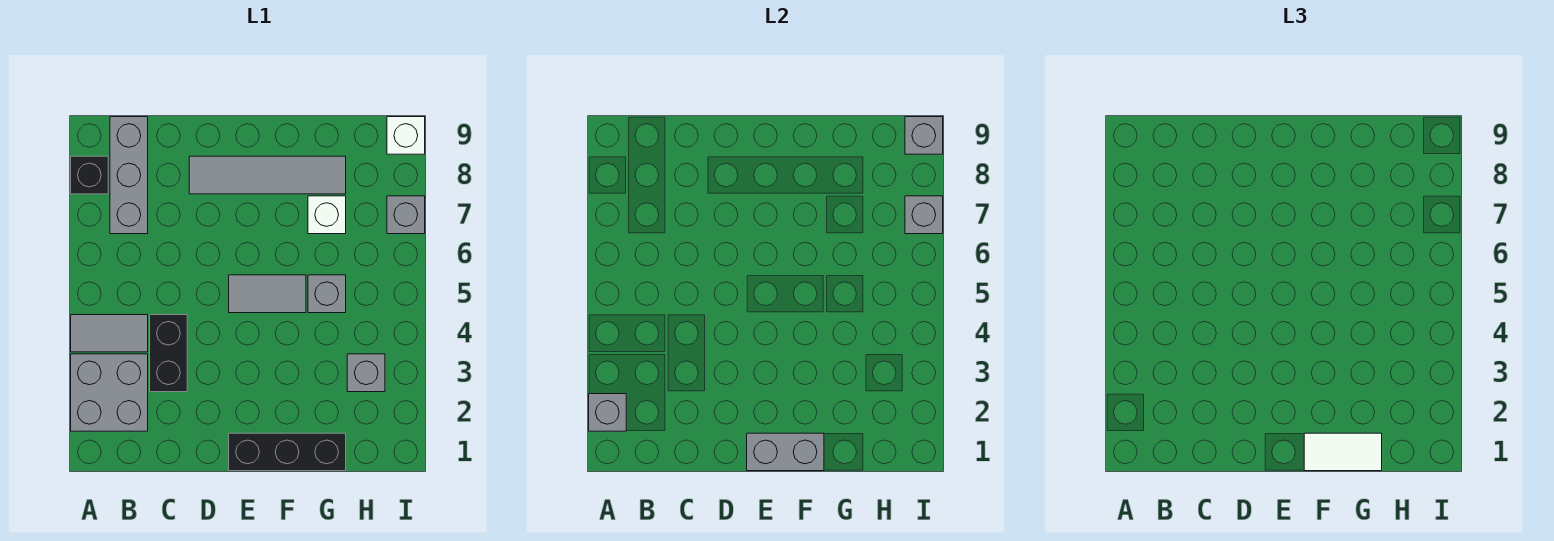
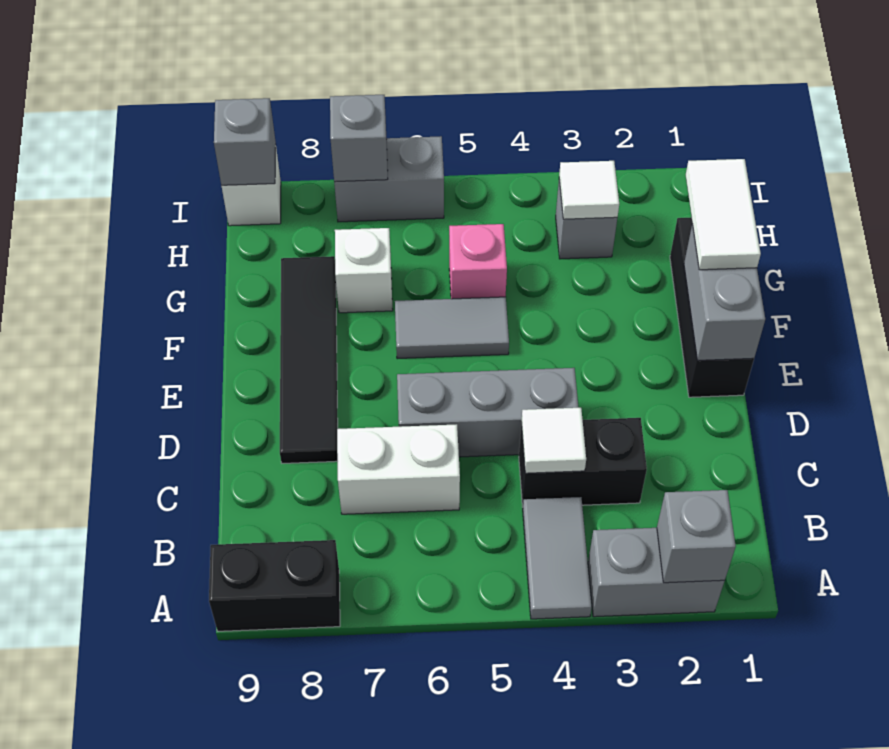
grey 2x2 brick [71,354,148,431] -> grey 1x2 brick [588,528,725,617]
black 1x1 brick [71,156,108,194] -> black 1x2 brick [209,540,340,631]
grey 1x3 brick [110,117,148,234] -> grey 1x3 brick moved to [397,368,579,457]
none -> white 1x1 tile [521,408,586,473]
none -> white 1x2 brick [337,424,460,514]
grey 1x4 tile [189,156,346,194] -> black 1x4 tile [280,256,338,463]
grey 1x2 tile [229,275,306,313] -> grey 1x2 tile turned to [395,297,509,359]
grey 1x1 brick [308,275,346,313] -> pink 1x1 brick [449,224,507,299]
none -> white 1x1 tile [559,161,619,219]
grey 1x1 brick [387,196,425,234] -> grey 1x2 brick [334,136,444,222]

